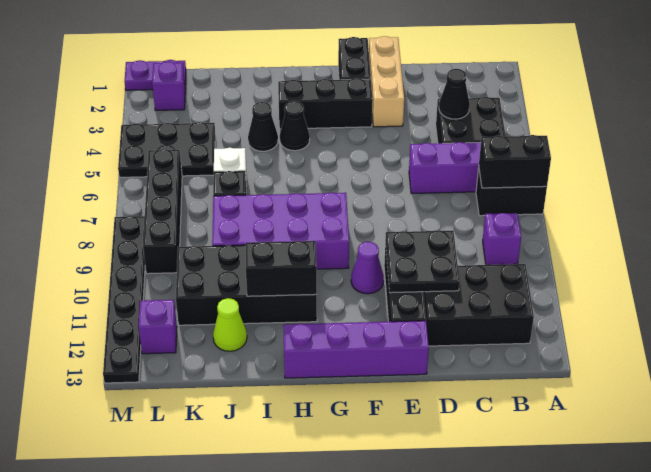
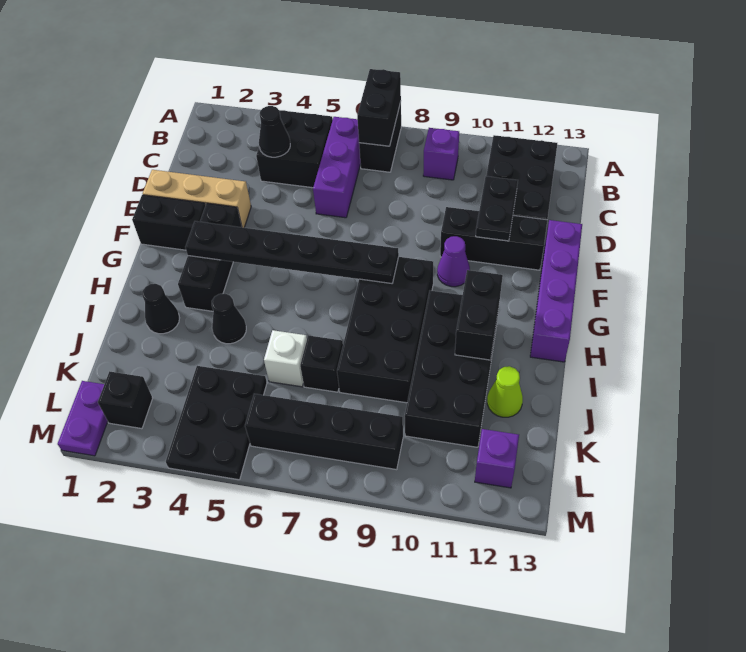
black 2x2 plate [385,230,460,293] -> black 1x2 plate [476,176,518,241]
purple 2x4 brick [212,192,349,269] -> black 2x4 brick [337,257,433,403]
black 1x1 cone [280,101,310,151] -> black 1x1 cone moved to [142,284,179,334]
purple 1x1 brick [152,62,185,111] -> black 1x1 brick [98,371,153,429]
black 1x6 plate [103,216,145,383] -> black 1x6 plate moved to [185,221,399,283]

